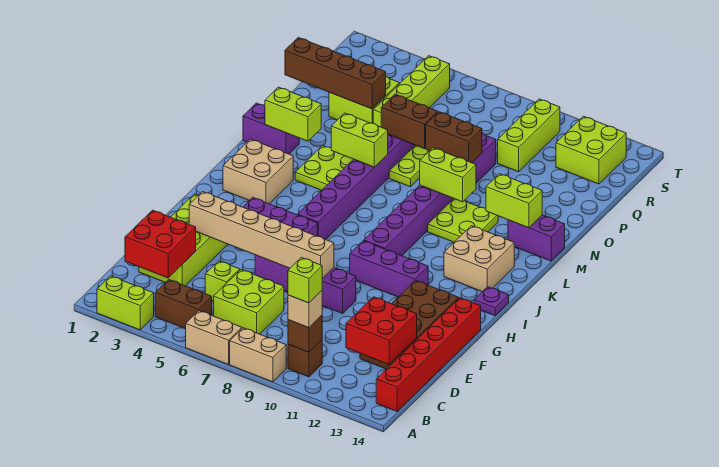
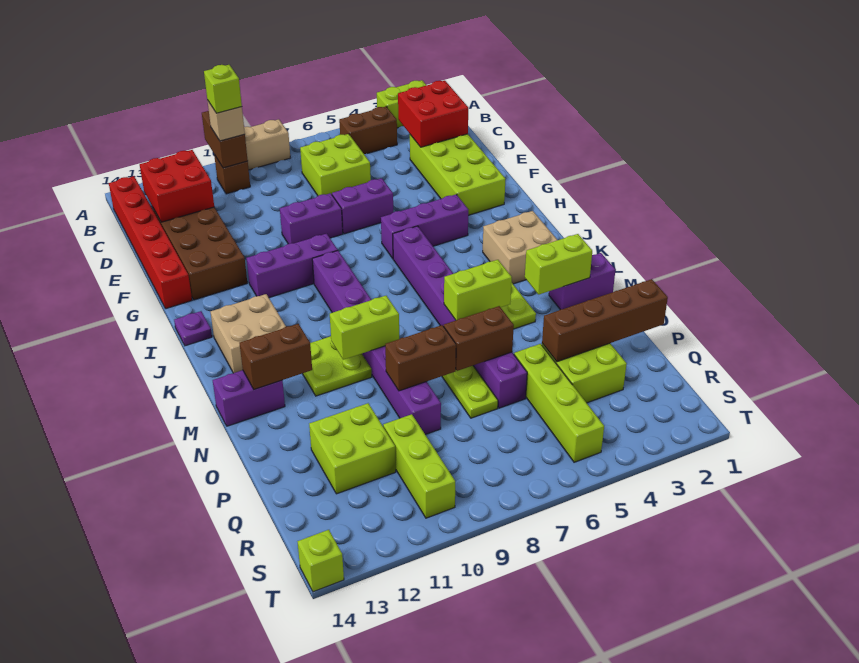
tan 1x2 brick [186,311,242,365] -> none
brown 1x1 brick [288,315,322,352] -> brown 1x2 brick [202,111,248,168]
lime 1x1 brick [205,261,240,301] -> lime 1x1 brick moved to [298,530,344,592]
tan 1x6 brick [189,192,334,279] -> none
lime 1x2 brick [486,174,542,228] -> brown 1x2 brick [240,324,312,389]
lime 2x2 brick [556,116,626,184] -> lime 2x2 brick moved to [309,403,396,494]

